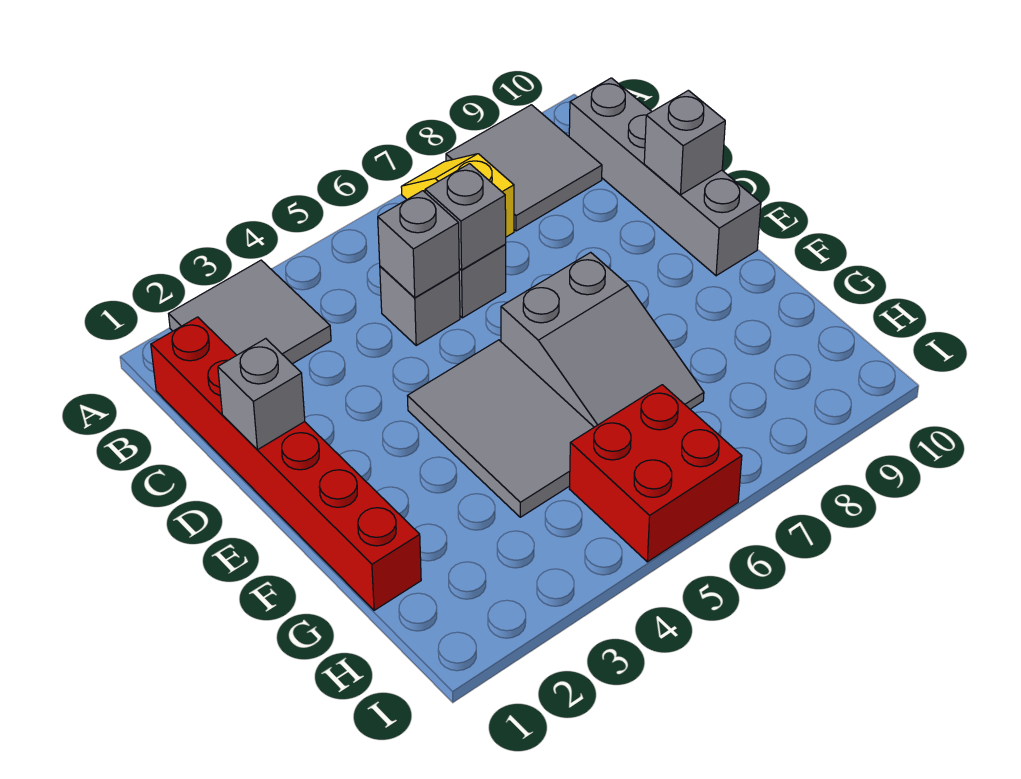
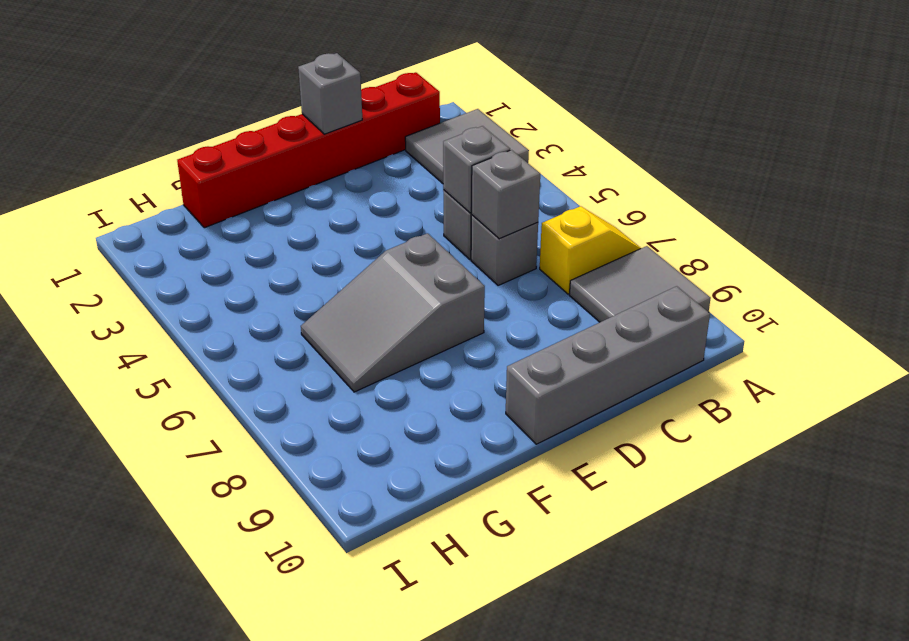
grey 1x1 brick [644,90,725,195] -> none
grey 2x3 tile [408,340,594,517] -> none
red 2x2 brick [570,385,742,562] -> none

